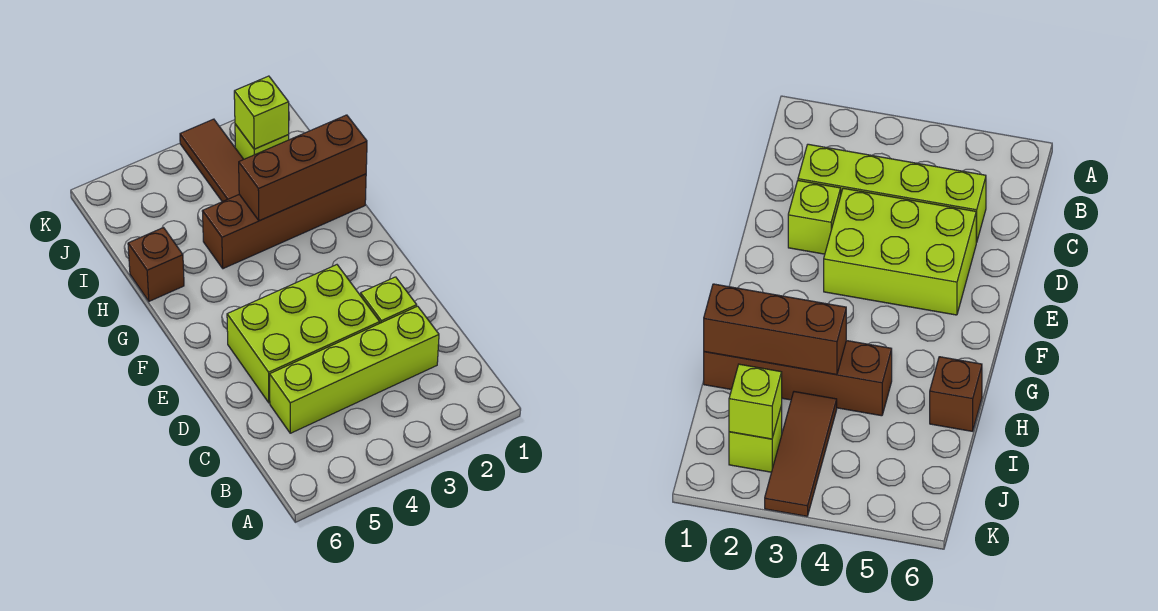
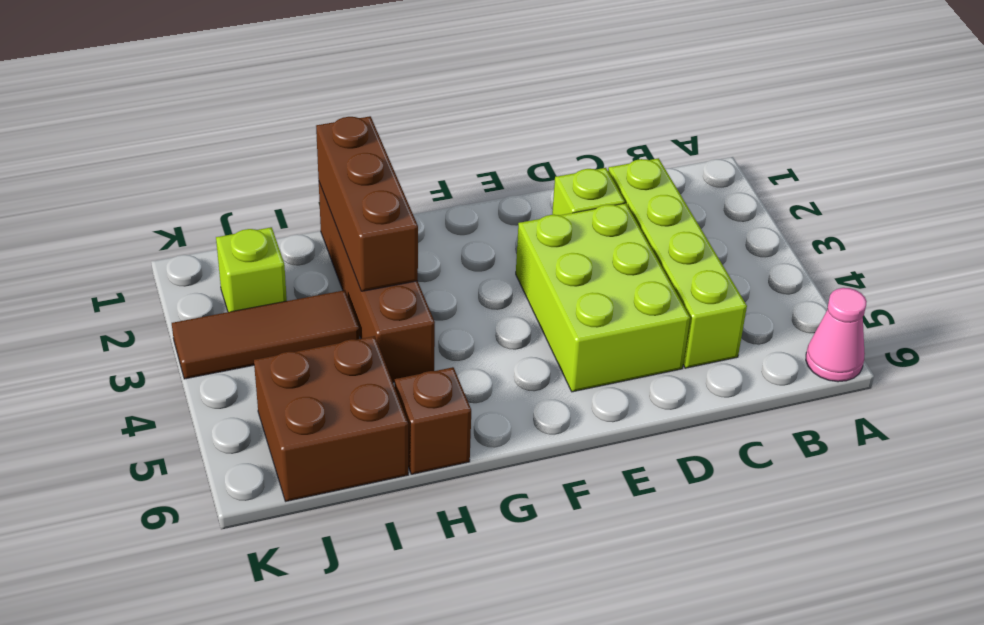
none -> pink 1x1 cone [806,288,867,382]
none -> brown 2x2 brick [254,336,408,501]
lime 1x1 brick [234,76,289,149] -> none

